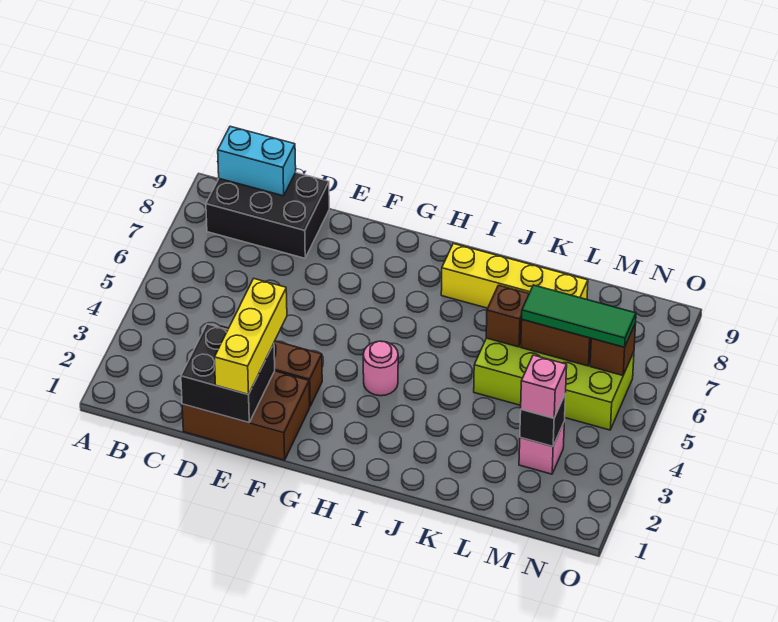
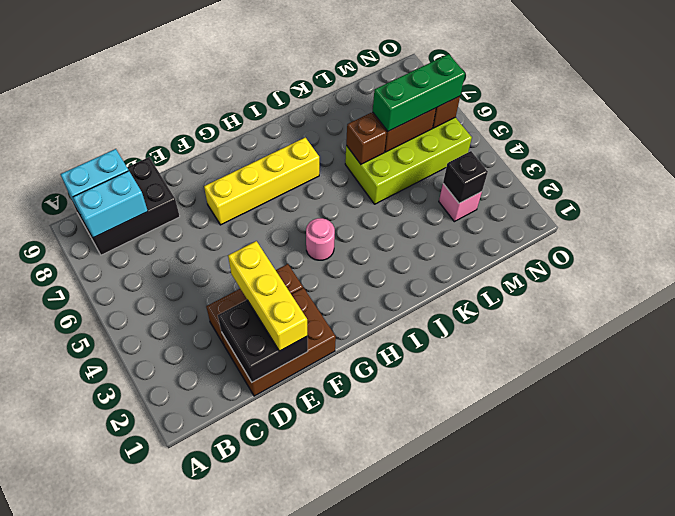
none -> cyan 1x2 brick [73,171,148,238]
yellow 1x4 brick [441,244,588,308] -> yellow 1x4 brick moved to [204,138,319,225]
green 1x3 tile [522,285,636,347] -> green 1x3 brick [373,54,465,131]
pink 1x1 brick [521,355,567,418] -> none

